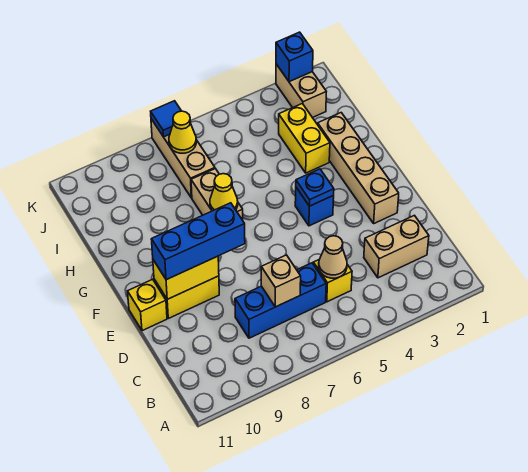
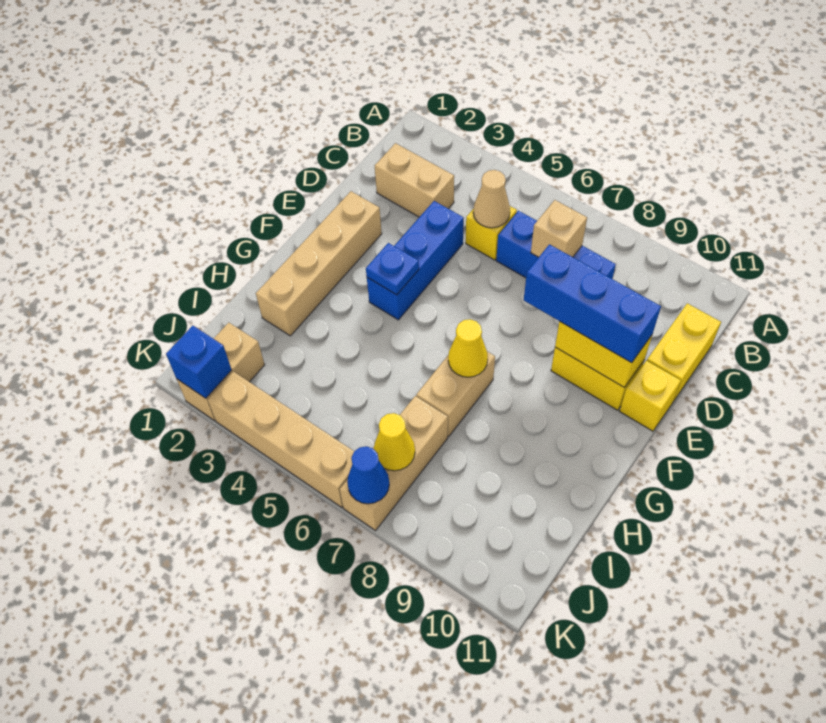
blue 1x1 brick [295,188,334,226] -> blue 1x3 brick [367,201,464,320]
yellow 1x2 brick [279,104,330,173] -> yellow 1x2 brick moved to [647,303,721,400]
none -> tan 1x4 brick [208,371,354,508]
blue 1x1 tile [151,101,181,137] -> blue 1x1 cone [347,446,389,504]

